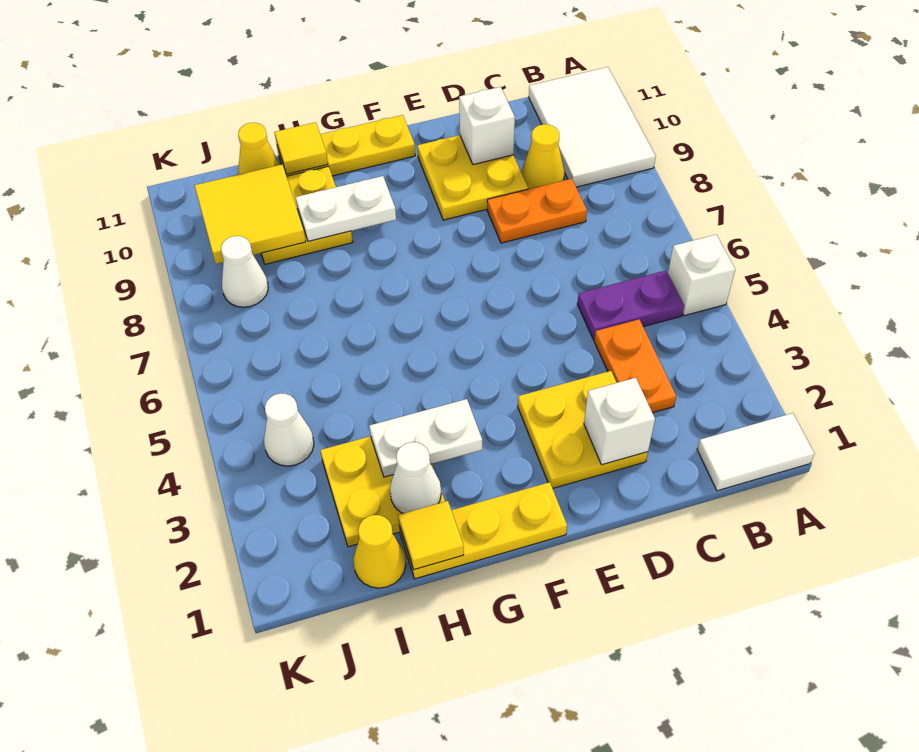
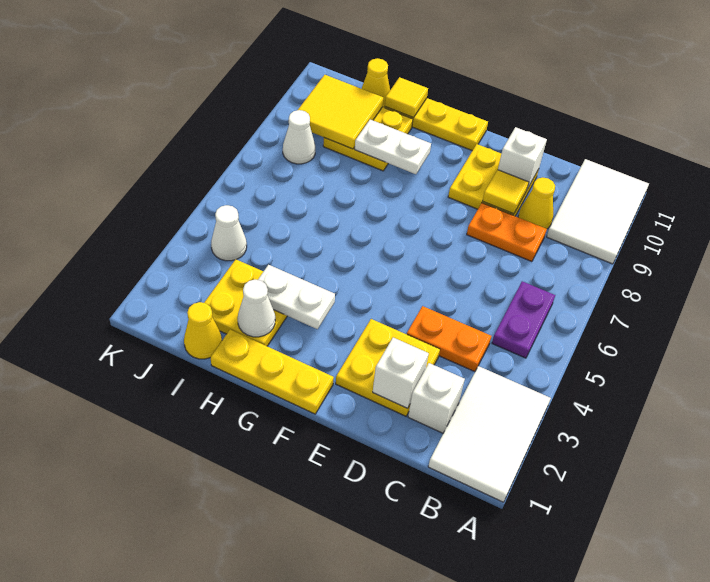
white 1x2 tile [697,413,814,491] -> white 2x3 tile [428,366,551,502]
white 1x1 brick [668,235,735,316] -> white 1x1 brick moved to [408,363,465,433]
purple 1x2 plate [577,271,684,340] -> purple 1x2 plate turned to [492,281,555,358]
orange 1x2 plate [594,320,676,413] -> orange 1x2 plate turned to [407,306,491,372]
yellow 1x1 tile [398,501,464,570] -> yellow 1x1 tile moved to [483,170,529,214]

